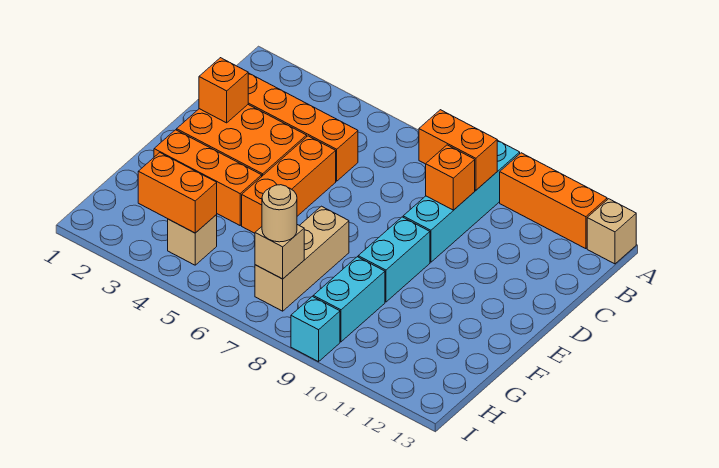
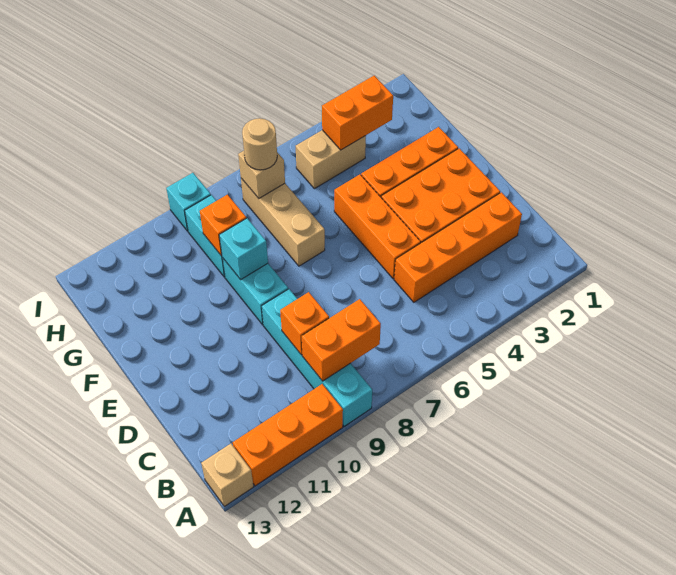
orange 1x1 brick [199,58,248,123] -> orange 1x1 brick moved to [200,195,246,256]
none -> cyan 1x1 brick [219,218,268,280]
tan 1x1 brick [168,215,217,265] -> tan 1x2 brick [296,130,366,189]

